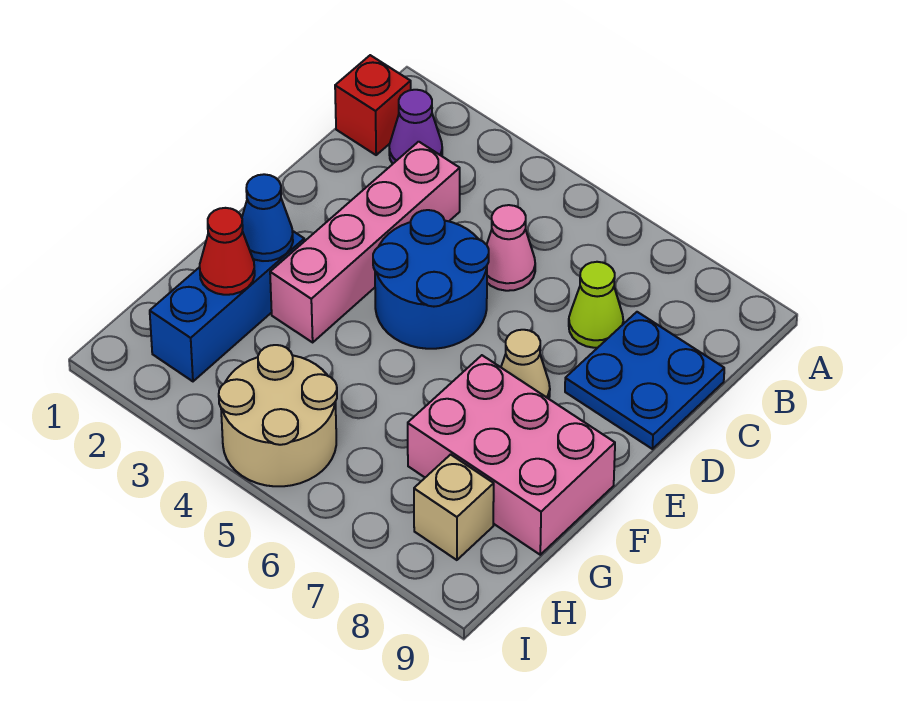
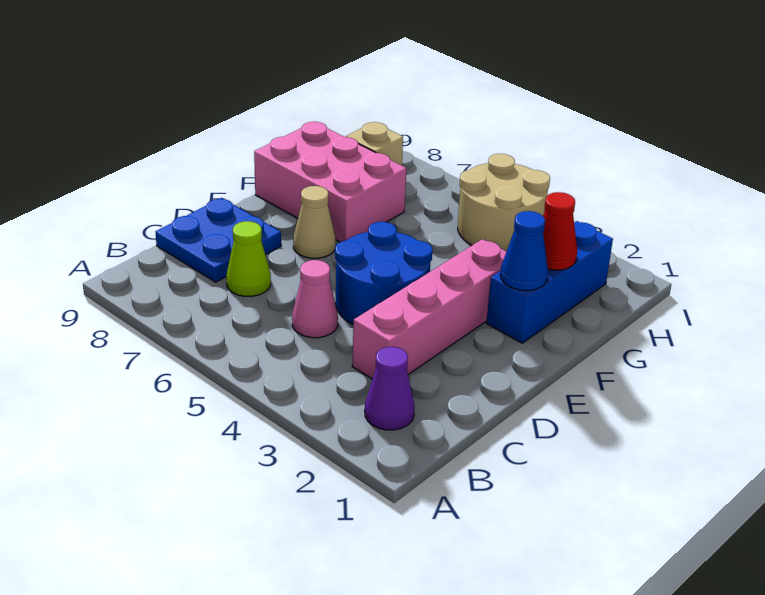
red 1x1 brick [335,55,411,155] -> none

